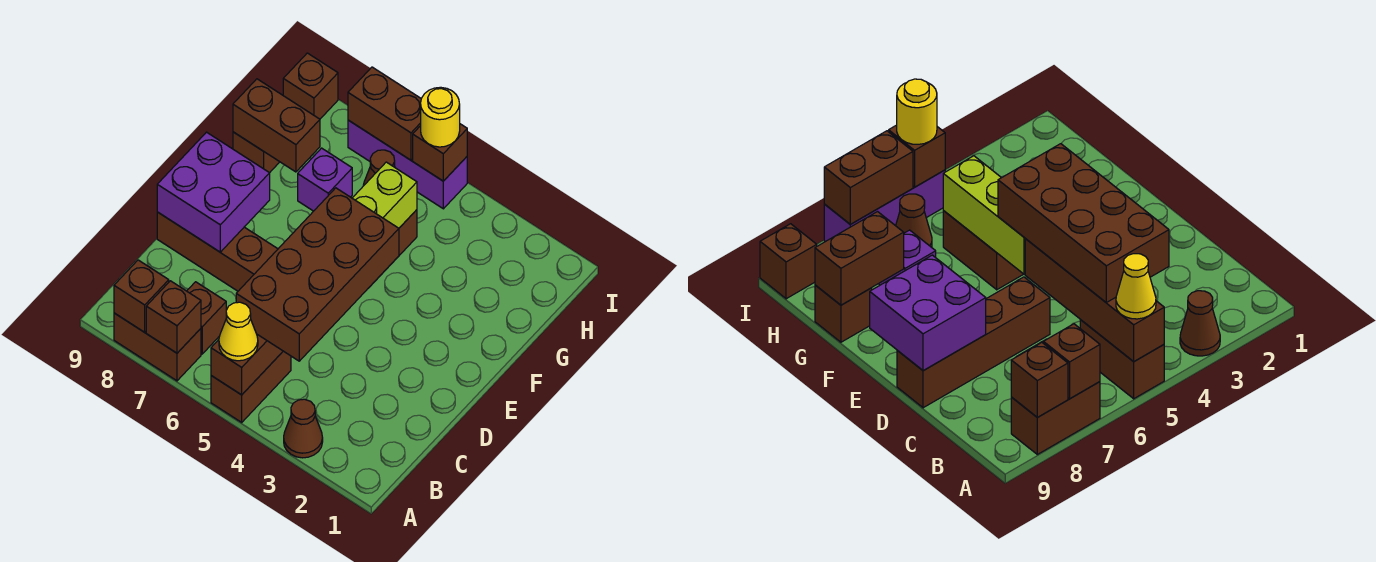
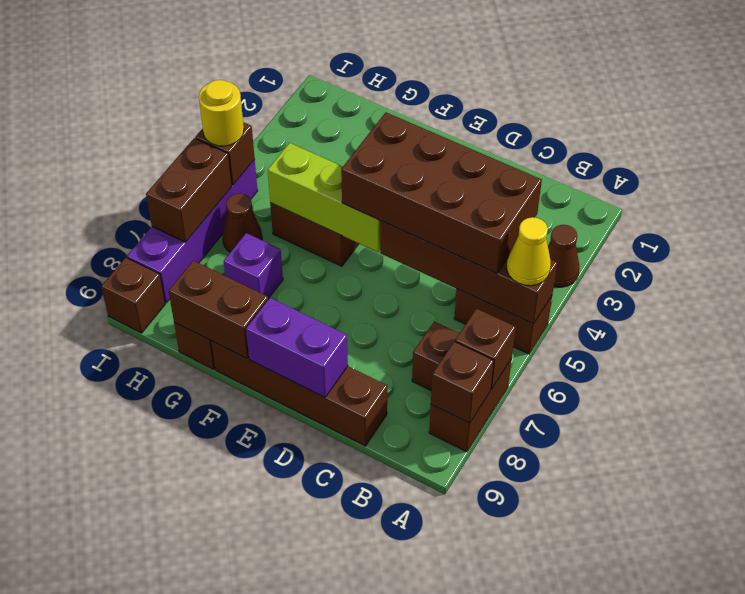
brown 1x4 brick [157,212,278,291] -> brown 1x4 brick turned to [211,341,387,446]
purple 2x2 brick [157,132,270,252] -> purple 1x2 brick [246,298,348,397]
brown 1x2 brick [233,79,320,172] -> brown 1x2 brick turned to [169,261,268,358]
purple 1x3 brick [348,120,467,209] -> purple 1x4 brick [127,160,258,303]

